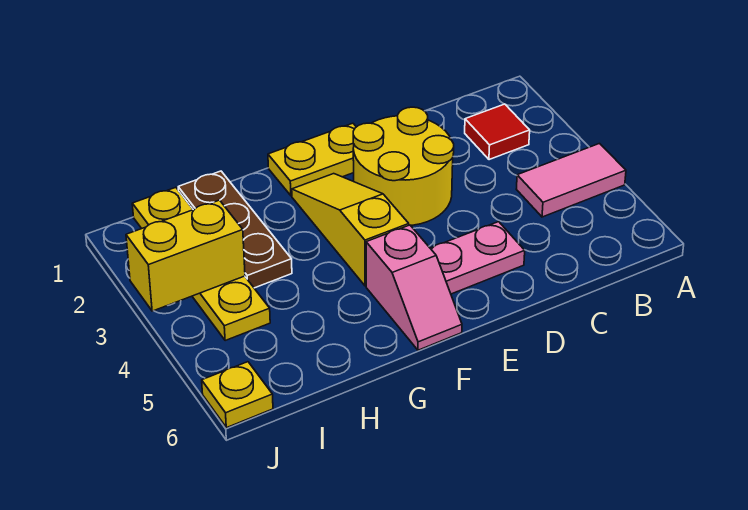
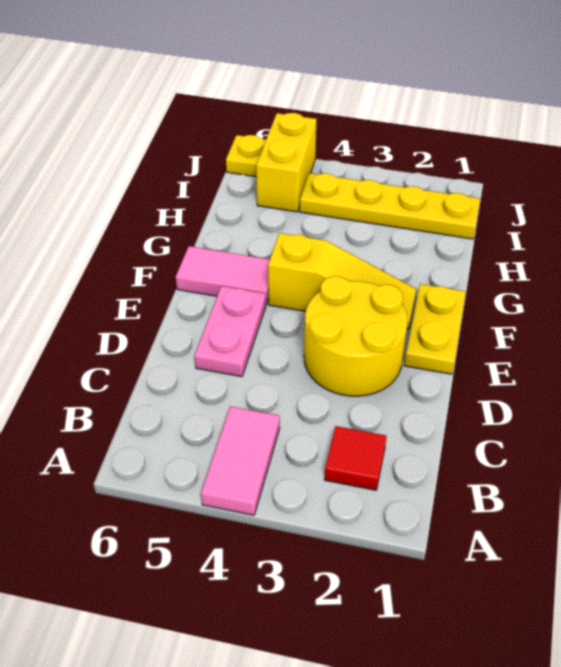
pink 1x2 slope [366,225,462,350] -> pink 1x2 tile [176,246,270,304]
brown 1x3 plate [178,171,292,288] -> none
yellow 1x2 brick [126,200,245,311] -> yellow 1x2 brick moved to [256,113,316,212]

